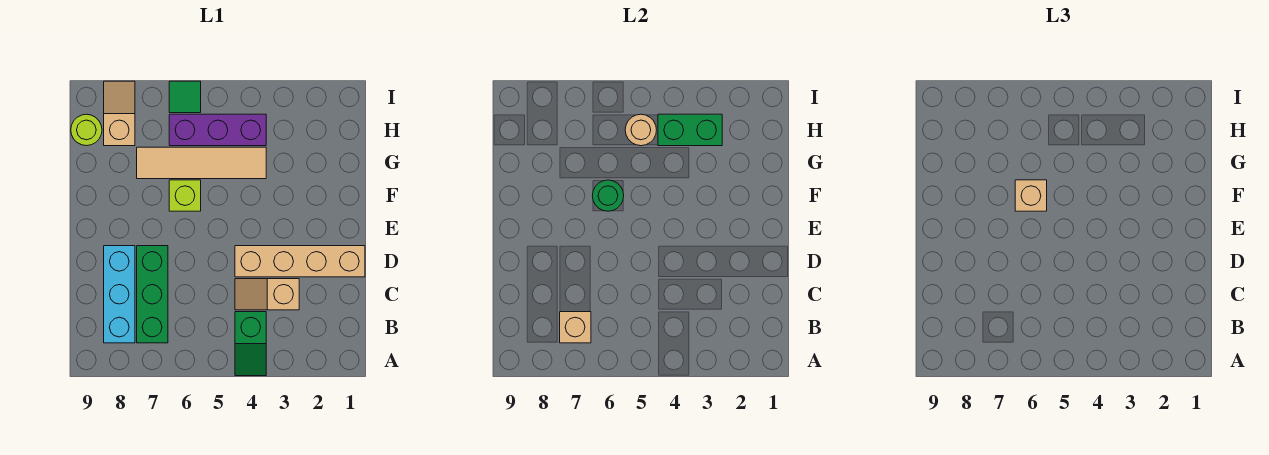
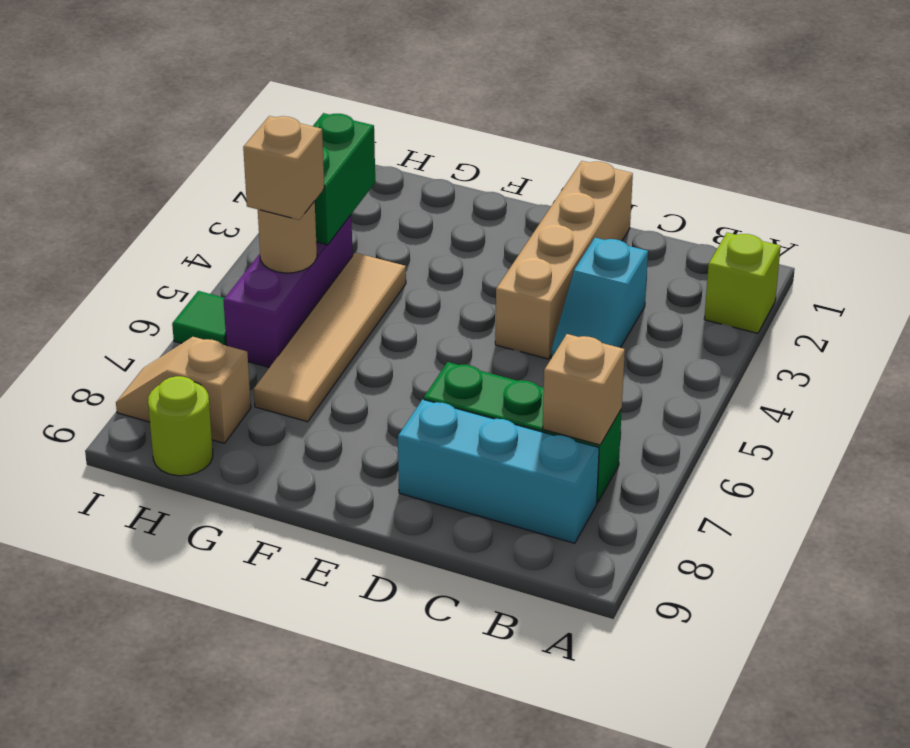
green 1x2 slope [235,312,266,376] -> none
tan 1x2 slope [235,279,299,310] -> cyan 1x2 slope [551,238,648,358]
lime 1x1 brick [169,180,201,211] -> lime 1x1 brick moved to [704,233,781,333]
green 1x1 round brick [592,180,624,211] -> none
tan 1x1 brick [1015,180,1047,211] -> tan 1x1 brick moved to [243,116,324,220]

